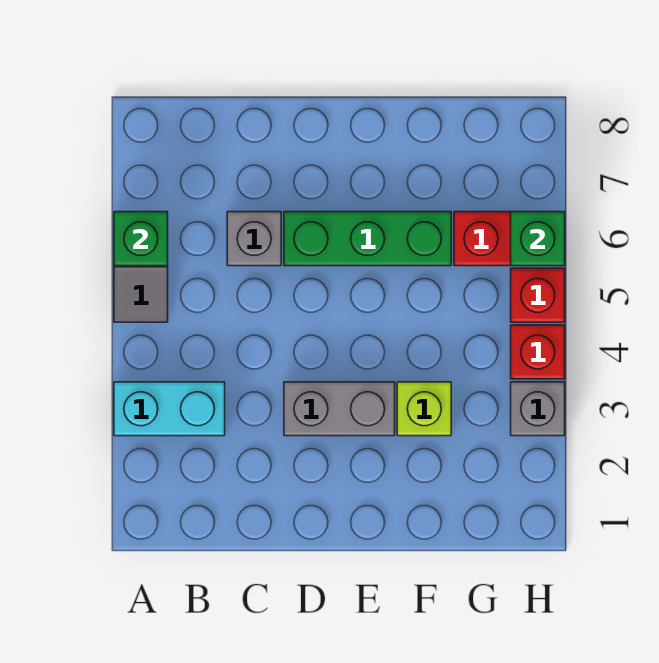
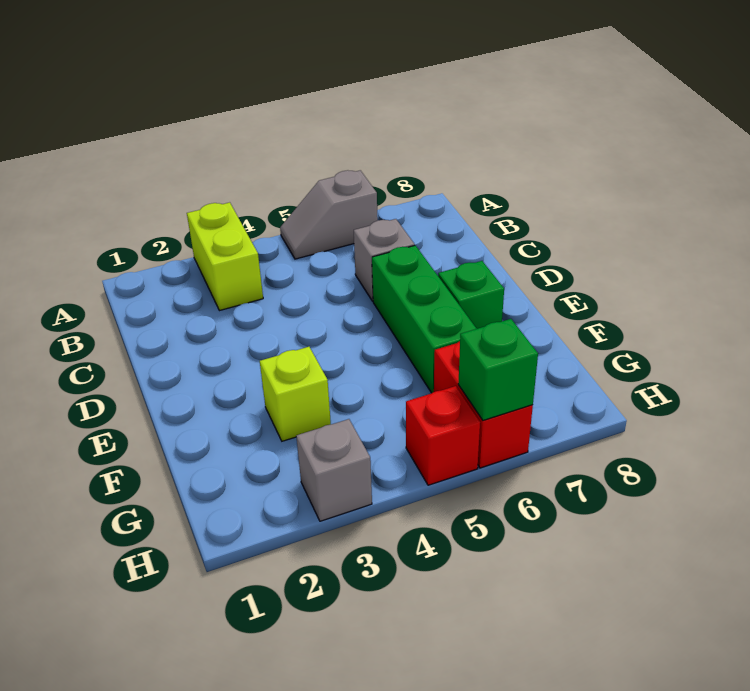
cyan 1x2 brick [114,382,225,436] -> lime 1x2 brick [187,202,263,311]
green 1x1 brick [114,212,168,266] -> green 1x1 brick moved to [438,261,504,329]
grey 1x2 brick [284,382,395,436] -> none
red 1x1 brick [511,325,565,379] -> none

